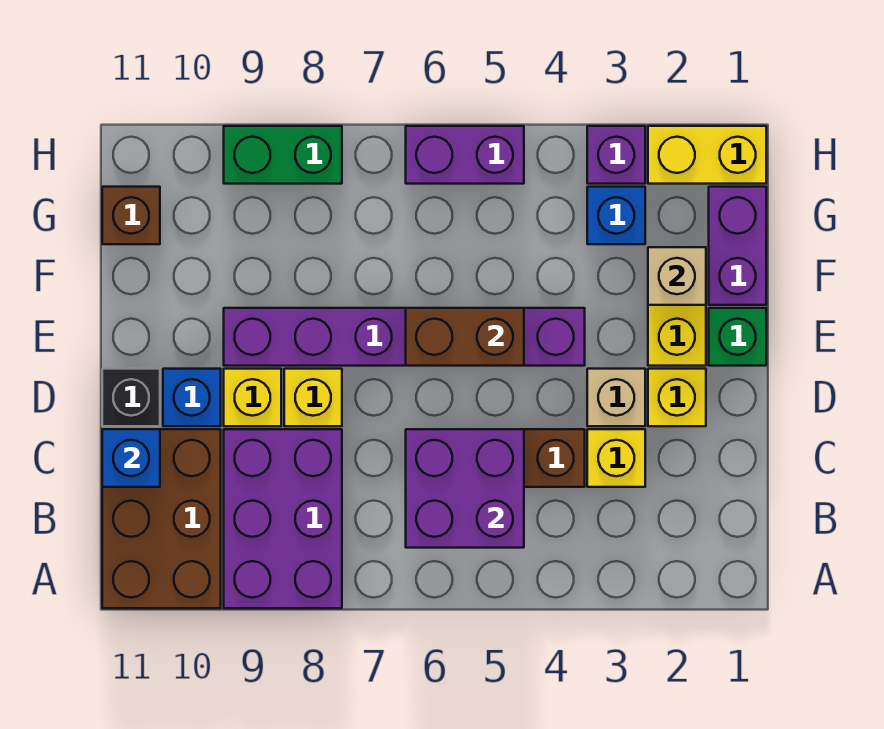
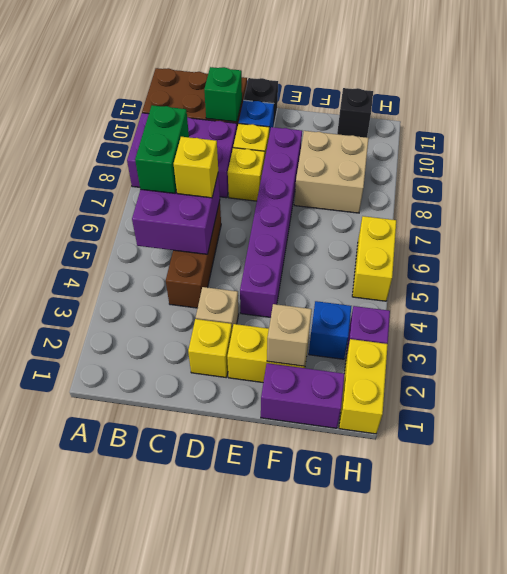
yellow 1x1 brick [587,429,645,487] -> yellow 1x1 brick moved to [174,137,218,198]
blue 1x1 brick [102,429,160,487] -> none
green 1x1 brick [709,308,766,366] -> green 1x1 brick moved to [204,67,242,122]
brown 1x2 brick [406,308,524,366] -> none
none -> tan 2x2 brick [294,131,369,213]
brown 1x1 brick [102,187,160,244] -> black 1x1 brick [337,88,373,138]
purple 1x2 brick [406,126,524,184] -> yellow 1x2 brick [352,216,396,301]
green 1x2 brick [224,126,342,184] -> green 1x2 brick moved to [135,105,189,193]

